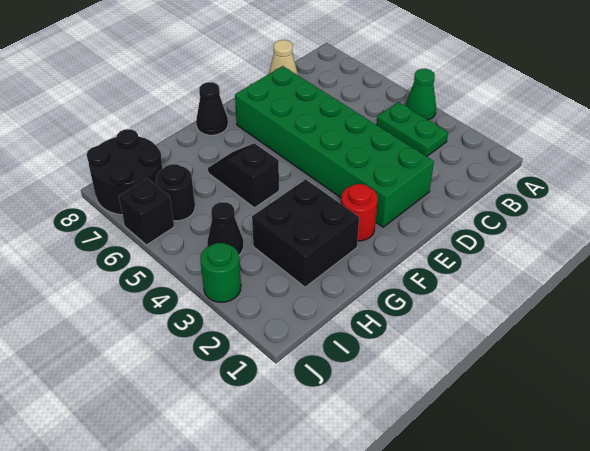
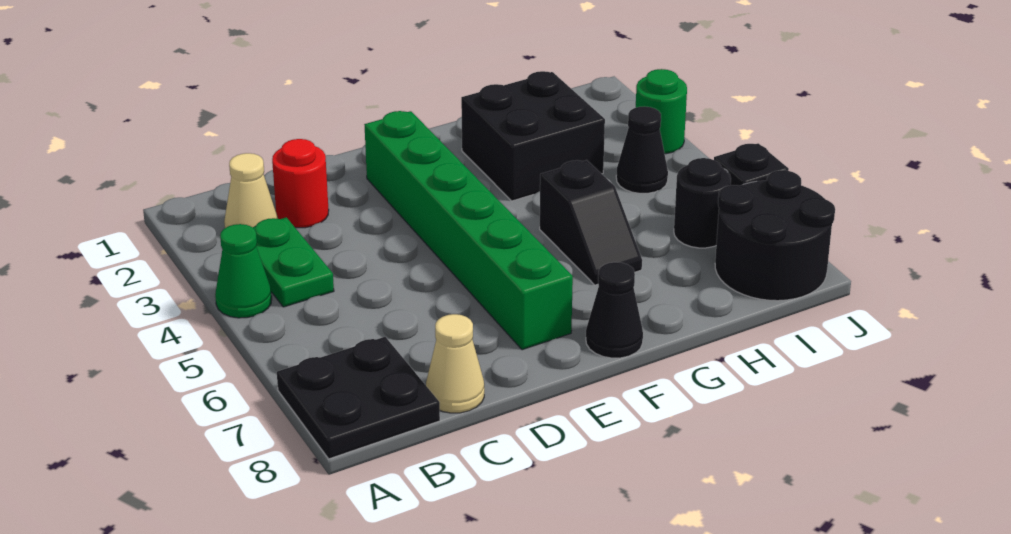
none -> black 2x2 plate [277,337,440,459]
none -> tan 1x1 cone [224,153,278,228]
green 2x6 brick [235,66,434,227] -> green 1x6 brick [364,111,573,350]
red 1x1 round brick [341,184,378,241] -> red 1x1 round brick moved to [272,139,329,228]

